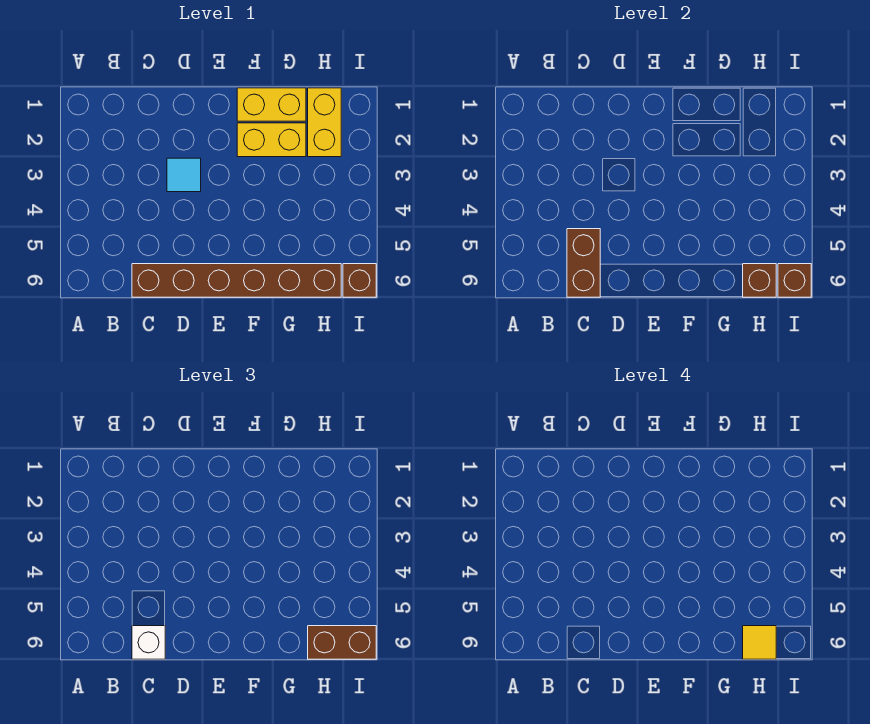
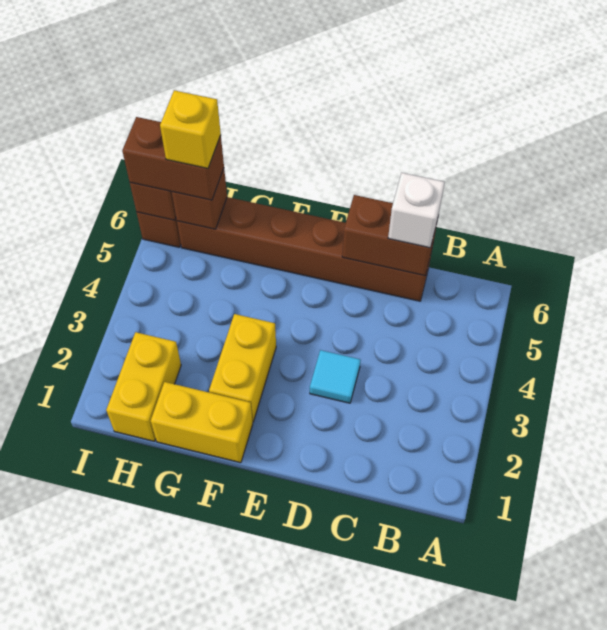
brown 1x2 brick [567,229,600,297] -> brown 1x2 brick turned to [342,195,438,276]
yellow 1x2 brick [237,123,306,157] -> yellow 1x2 brick turned to [209,314,276,422]
yellow 1x1 tile [743,626,776,659] -> yellow 1x1 brick [160,90,221,169]

